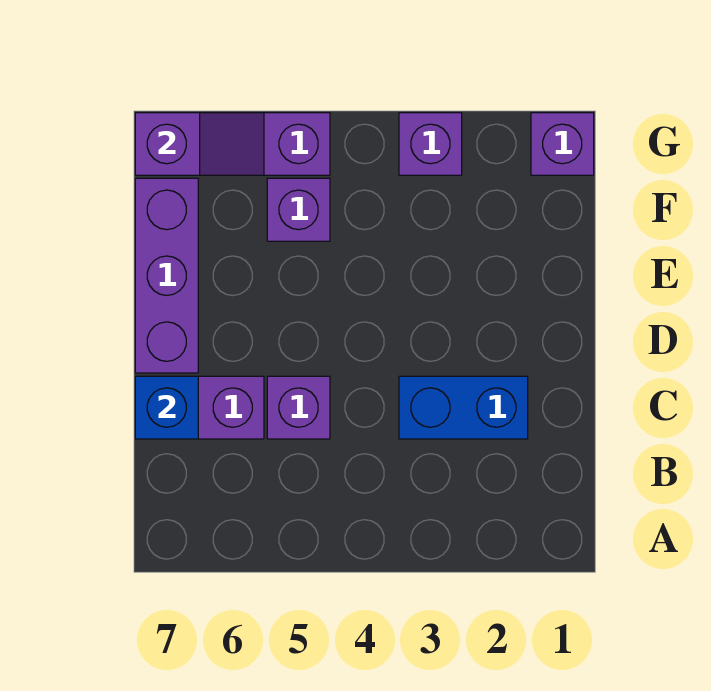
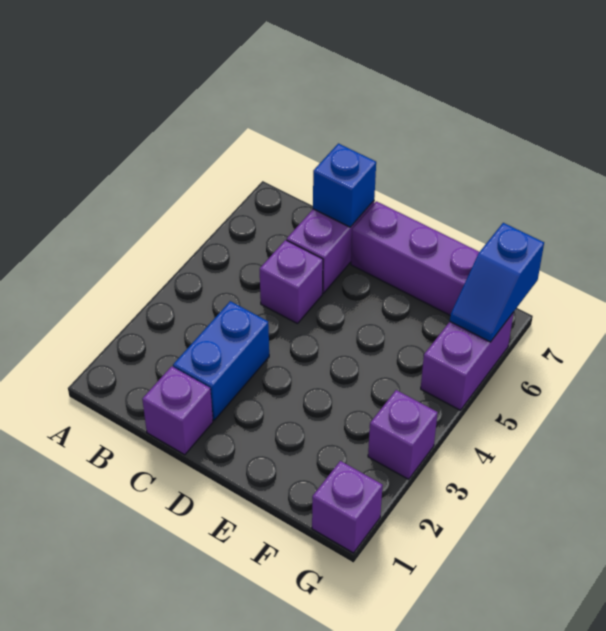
purple 1x1 brick [267,178,330,241] -> purple 1x1 brick moved to [142,366,213,455]
purple 1x2 slope [135,113,264,175] -> blue 1x2 slope [450,223,544,342]

